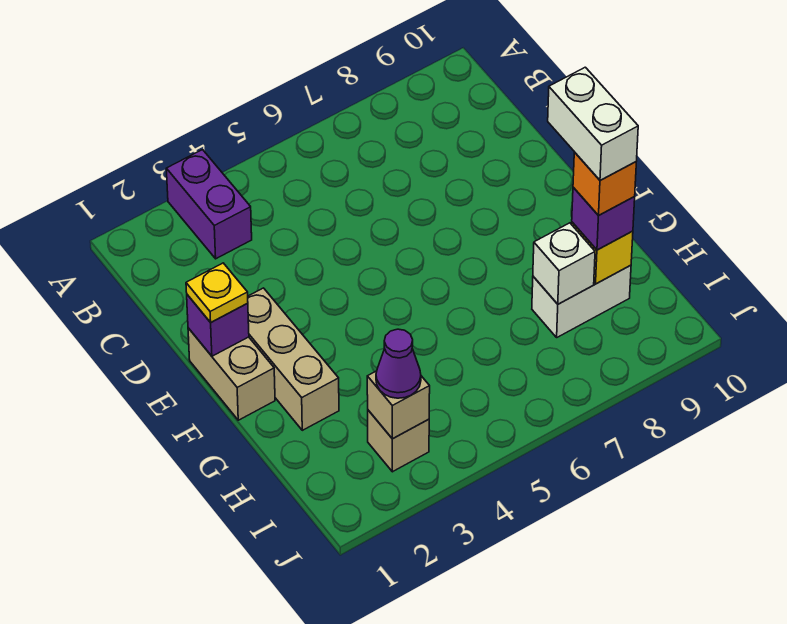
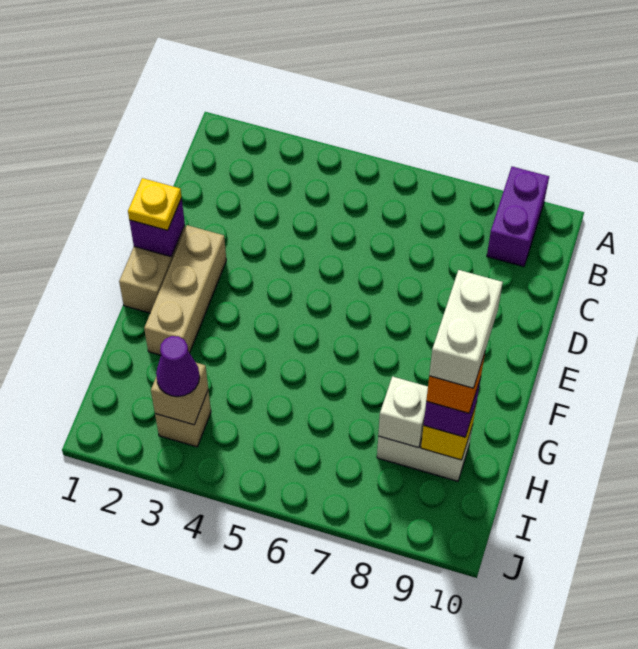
purple 1x2 brick [166,150,252,259] -> purple 1x2 brick moved to [487,167,549,267]

